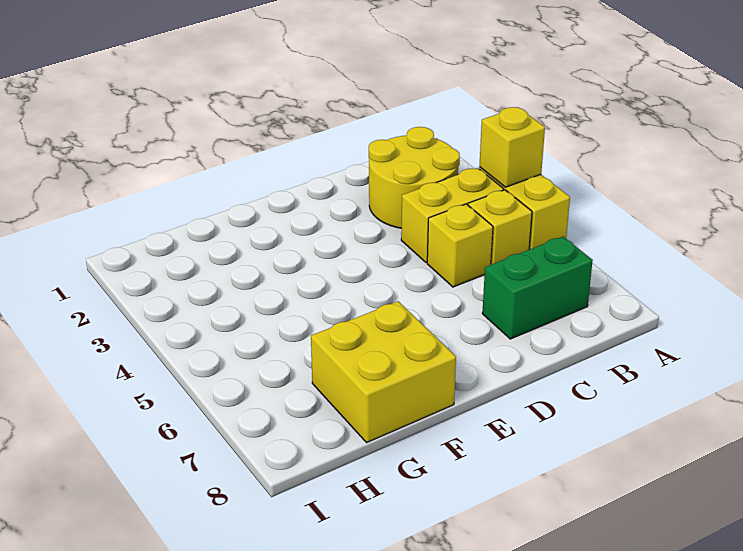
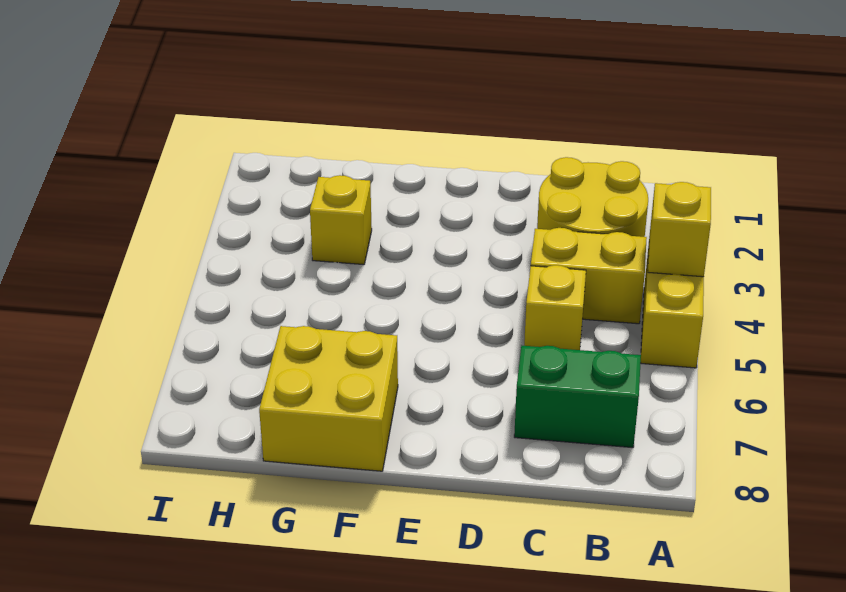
yellow 1x1 brick [468,190,532,264] -> yellow 1x1 brick moved to [310,175,372,265]

